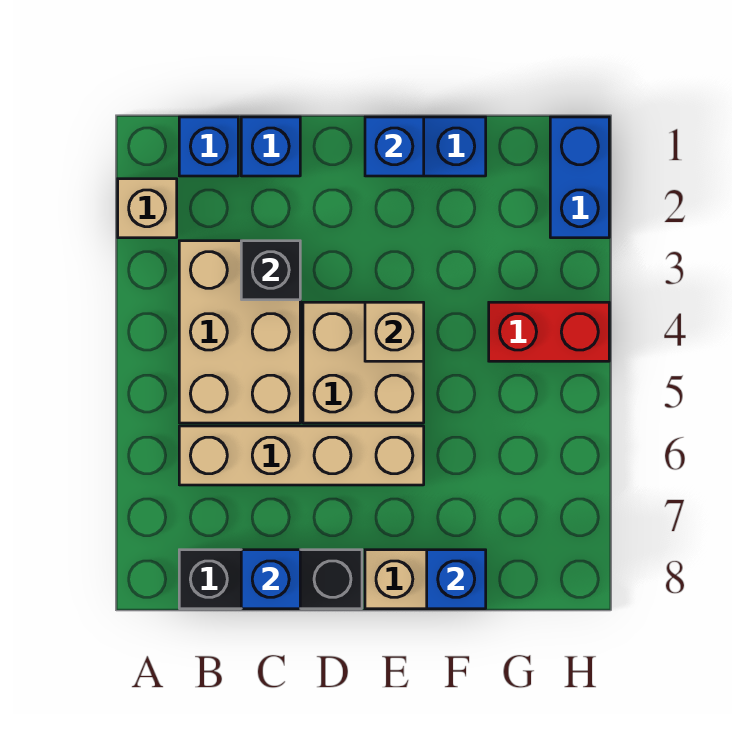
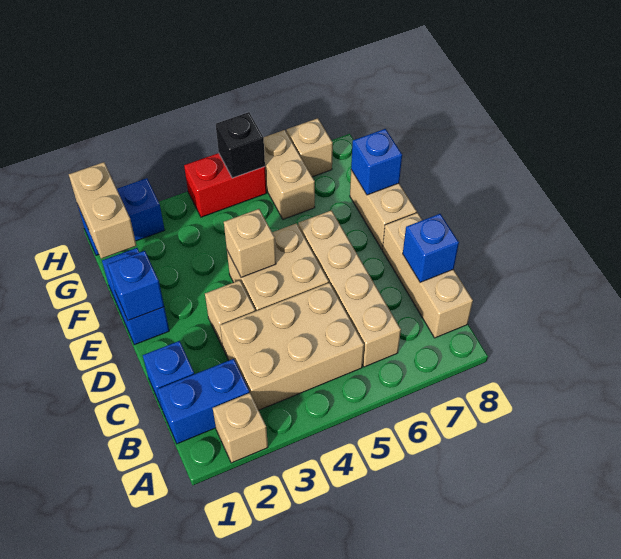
blue 1x1 brick [179,117,238,176] -> blue 1x2 brick [157,359,250,444]
black 1x3 brick [179,550,362,609] -> tan 1x3 brick [382,213,473,338]
black 1x1 brick [241,241,300,300] -> black 1x1 brick moved to [216,112,265,178]
none -> tan 1x1 brick [205,280,255,347]
none -> tan 1x2 brick [69,162,137,259]
red 1x2 brick [489,302,609,361] -> red 1x2 brick turned to [184,153,267,217]
none -> tan 1x2 brick [264,130,315,219]
none -> tan 1x1 brick [286,118,333,177]

